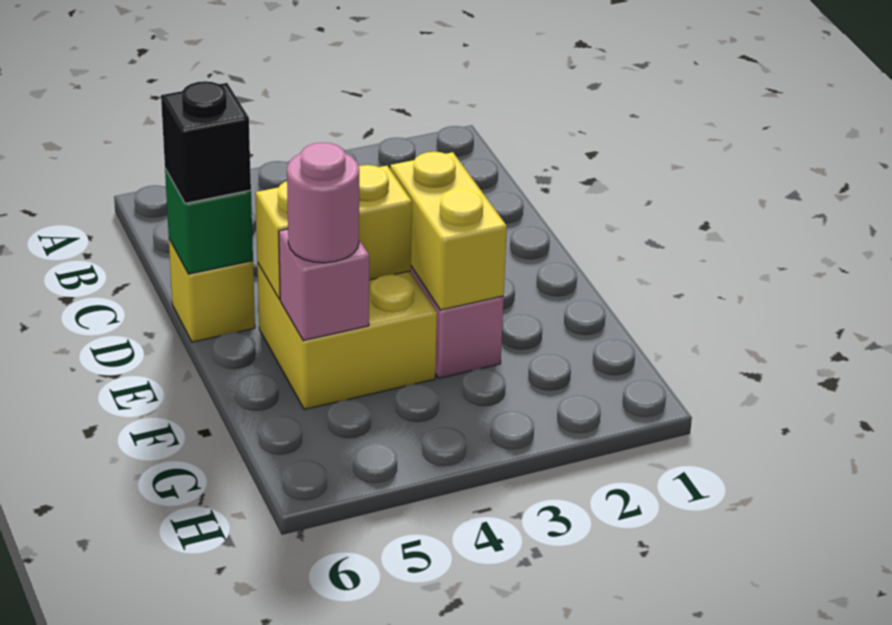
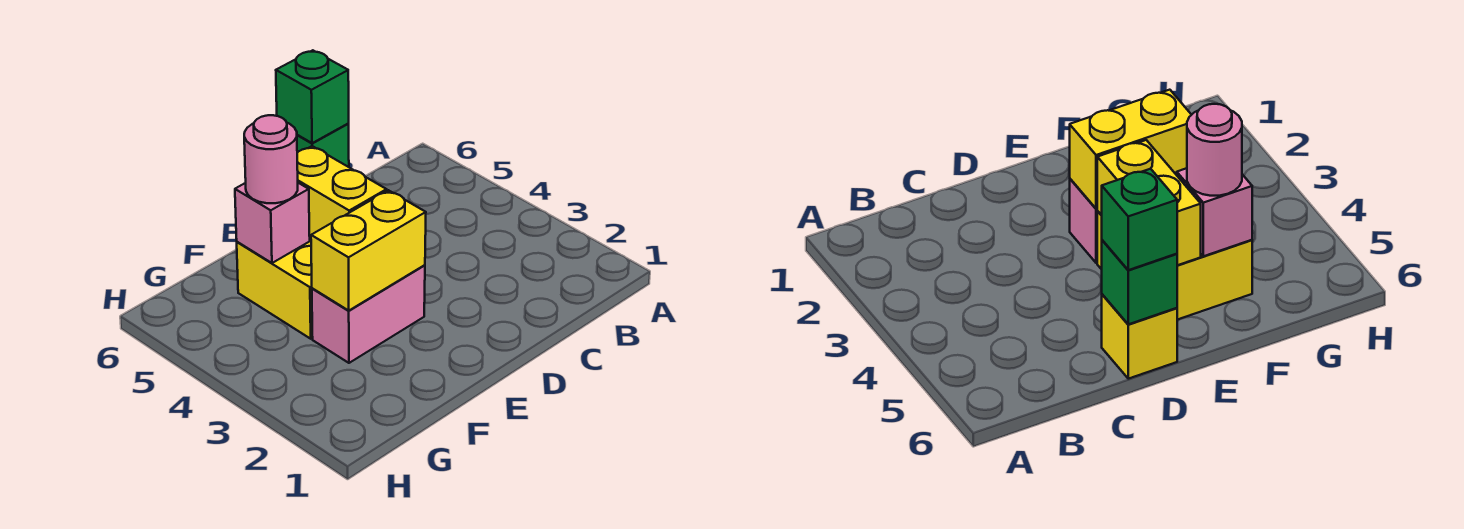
black 1x1 brick [161,81,251,203] -> green 1x1 brick [276,50,349,143]

